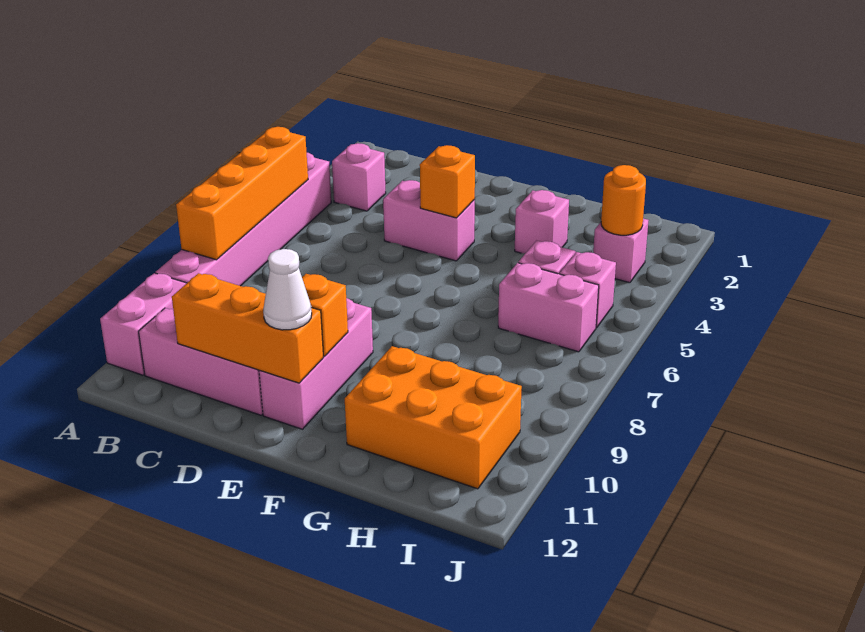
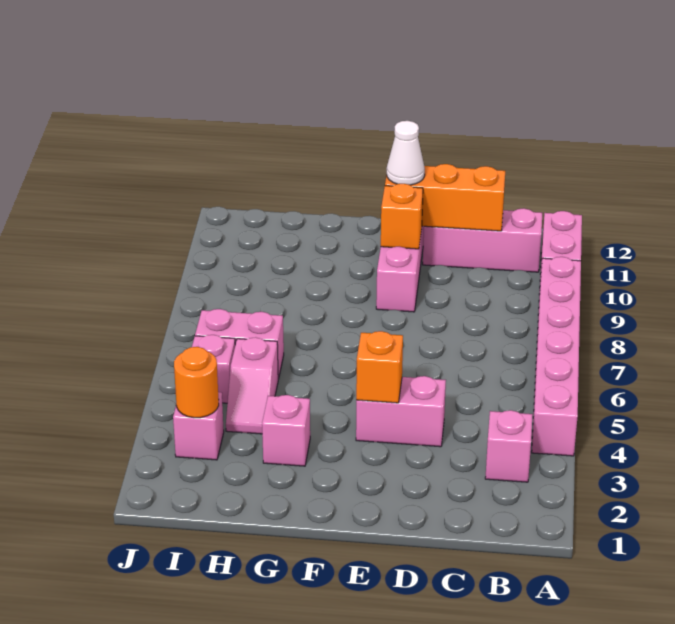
orange 1x4 brick [176,127,308,260] -> none
orange 2x3 brick [345,346,522,489] -> none

